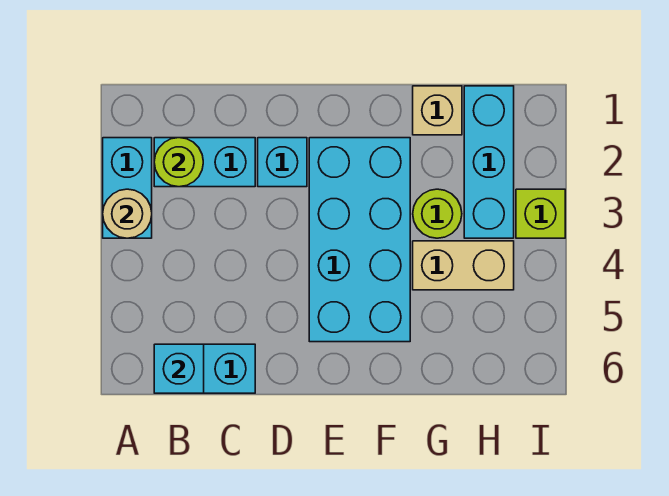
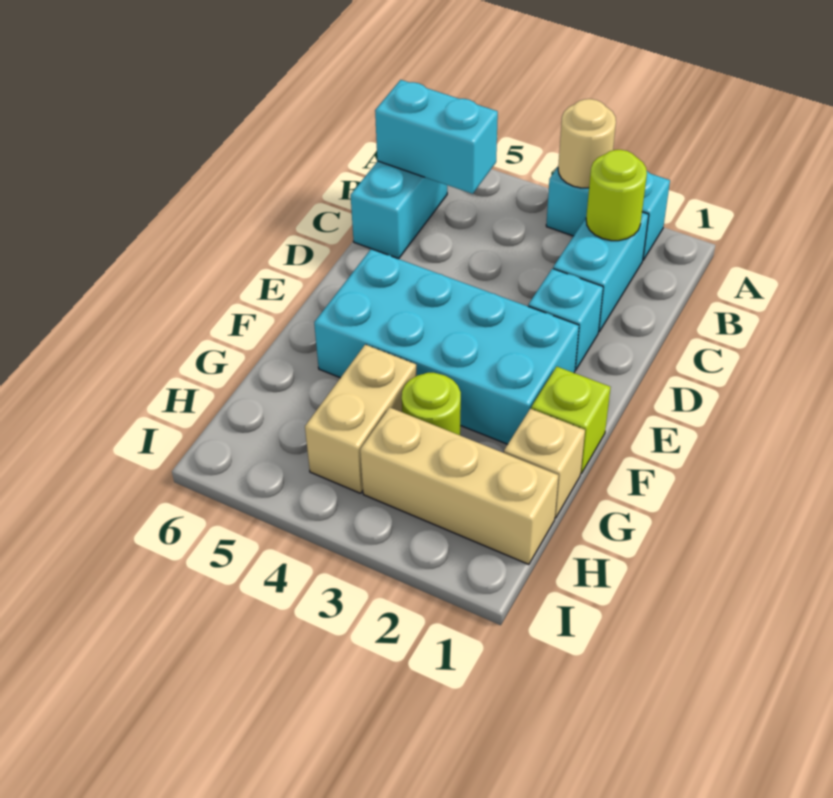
cyan 1x1 brick [154,344,204,393] -> cyan 1x2 brick [375,80,498,194]
cyan 1x3 brick [464,86,514,238] -> tan 1x3 brick [360,407,559,564]
lime 1x1 brick [516,189,565,238] -> lime 1x1 brick moved to [531,367,611,474]

